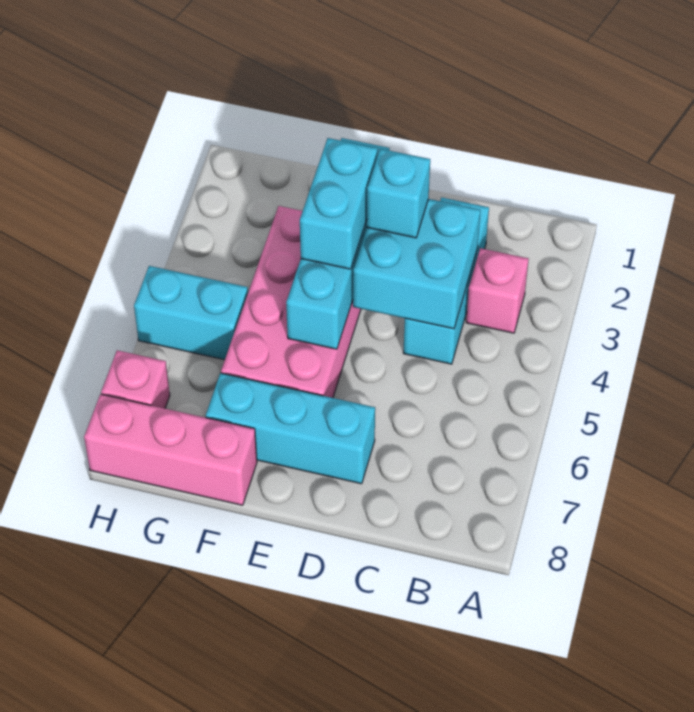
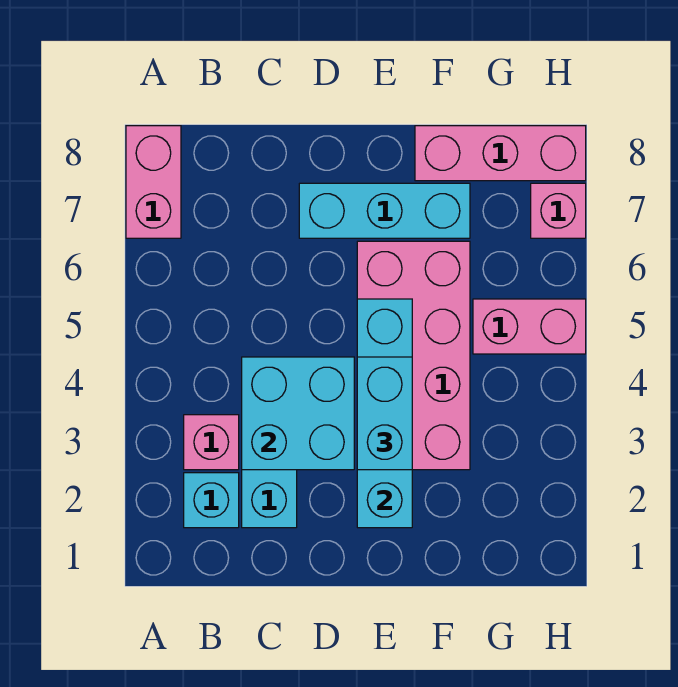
none -> pink 1x2 brick [126,126,181,238]
cyan 1x1 brick [366,149,430,238] -> cyan 1x1 brick moved to [184,473,239,528]
cyan 1x2 brick [134,266,248,360] -> pink 1x2 brick [473,299,586,354]

